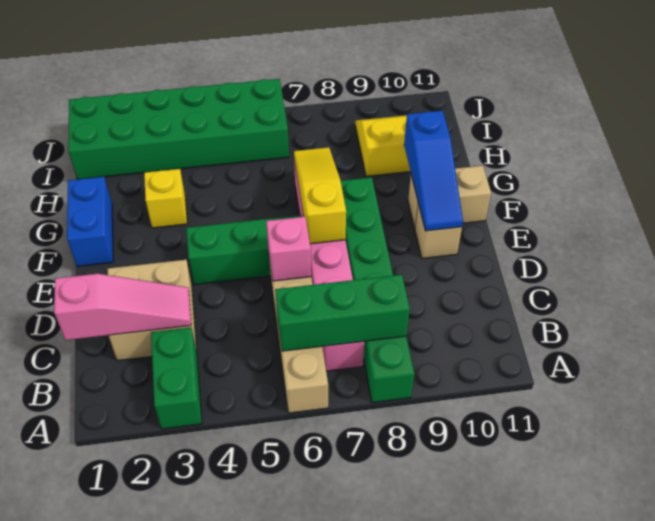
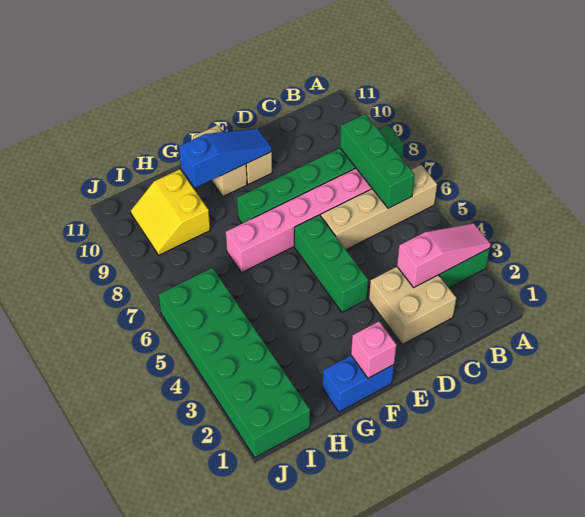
pink 1x3 slope [54,274,191,340] -> pink 1x3 slope turned to [397,223,491,287]
pink 1x1 brick [266,217,311,281] -> pink 1x1 brick moved to [351,321,396,378]
yellow 1x3 slope [294,147,346,244] -> none
yellow 1x1 brick [144,169,187,228] -> none

